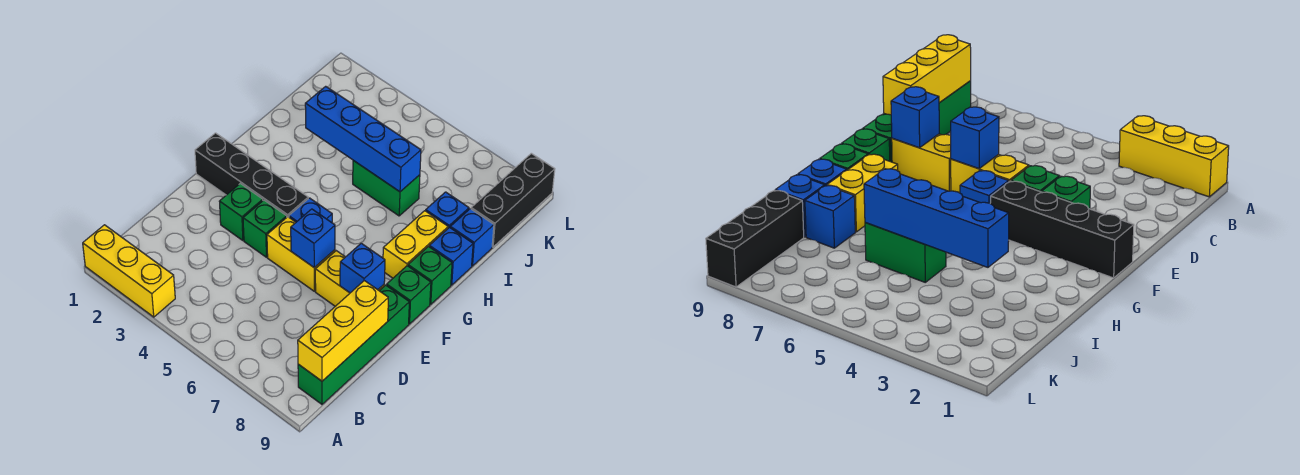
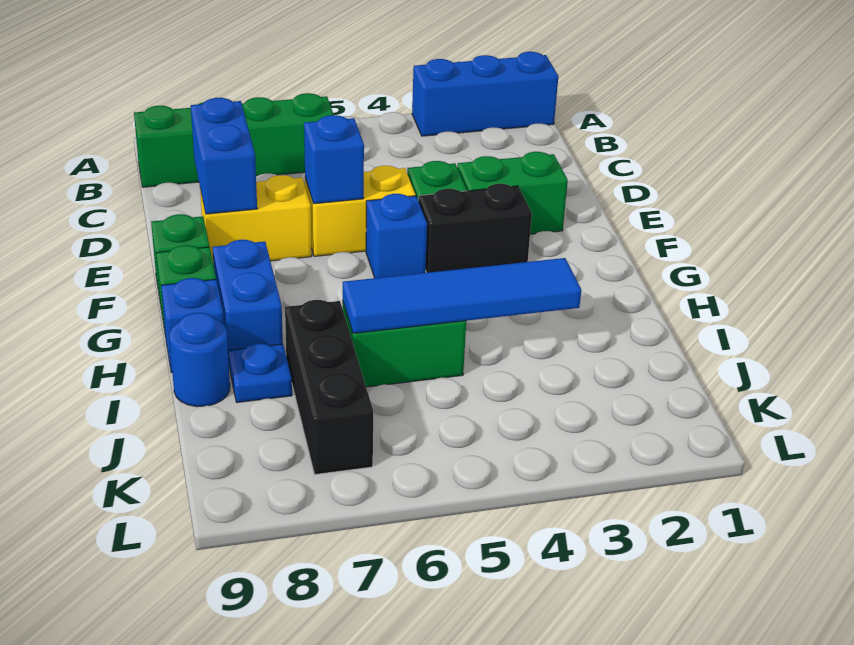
yellow 1x3 brick [83,225,175,317] -> blue 1x3 brick [412,52,558,136]
green 1x4 brick [298,285,409,404] -> green 1x4 brick turned to [134,93,334,187]
yellow 1x3 brick [298,281,388,381] -> none
green 1x1 brick [219,183,263,240] -> green 1x2 brick [457,152,568,234]
blue 1x1 brick [340,243,385,293] -> blue 1x2 brick [191,98,257,214]
black 1x4 brick [195,133,308,217] -> black 1x2 brick [418,184,532,273]
yellow 1x2 brick [383,211,448,278] -> blue 1x2 brick [212,240,283,359]
blue 1x4 brick [305,86,421,192] -> blue 1x4 tile [343,258,581,333]
blue 1x1 brick [426,192,469,228] -> blue 1x1 plate [228,344,292,403]
blue 1x1 brick [450,209,494,266] -> blue 1x1 round brick [169,313,230,407]
black 1x3 brick [471,153,555,247] -> black 1x3 brick moved to [285,300,373,474]

